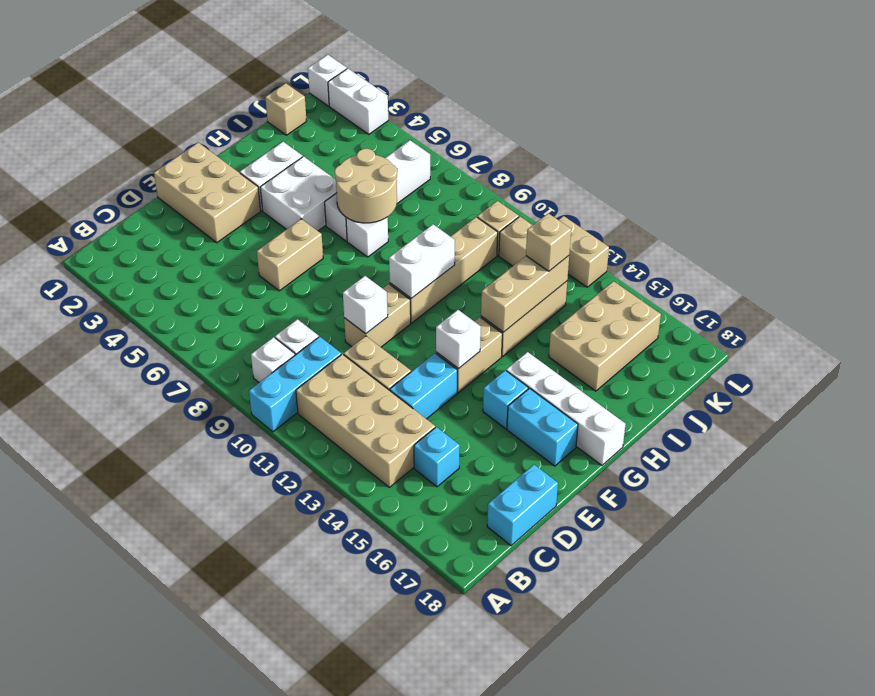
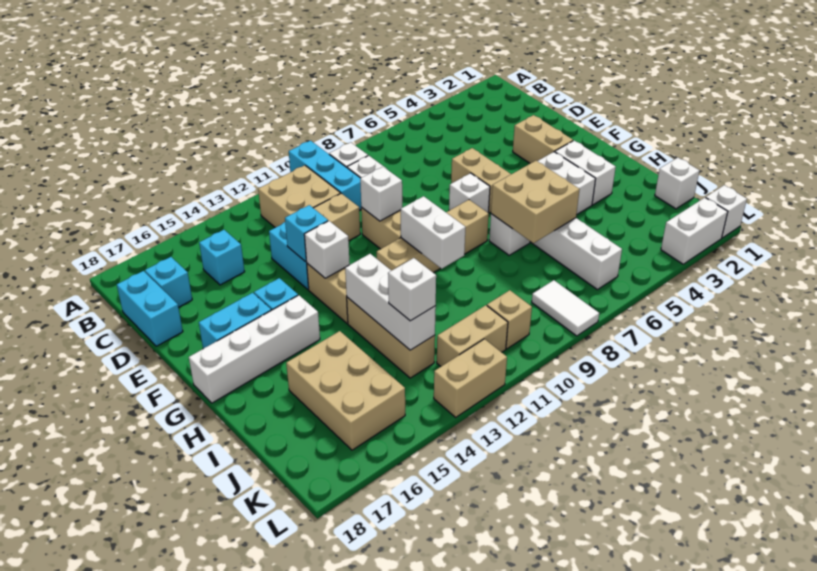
tan 2x4 brick [296,354,435,487] -> tan 2x2 brick [258,165,340,228]
none -> cyan 1x1 brick [145,257,192,307]
tan 2x3 brick [154,143,261,243] -> tan 1x2 brick [513,115,573,163]
none -> cyan 1x1 brick [285,205,328,262]
none -> white 1x1 brick [449,173,490,213]
tan 1x4 brick [390,217,498,323] -> tan 1x4 brick turned to [377,200,489,273]
tan 2x2 round brick [335,149,397,223] -> tan 2x2 brick [491,161,580,243]
tan 1x3 brick [481,256,569,332] -> white 1x3 brick [345,254,436,350]
tan 1x1 brick [265,83,306,135] -> white 1x1 brick [655,158,699,209]
tan 1x1 brick [526,213,571,271] -> white 1x1 brick [388,258,436,321]
none -> white 1x2 tile [532,280,599,336]

